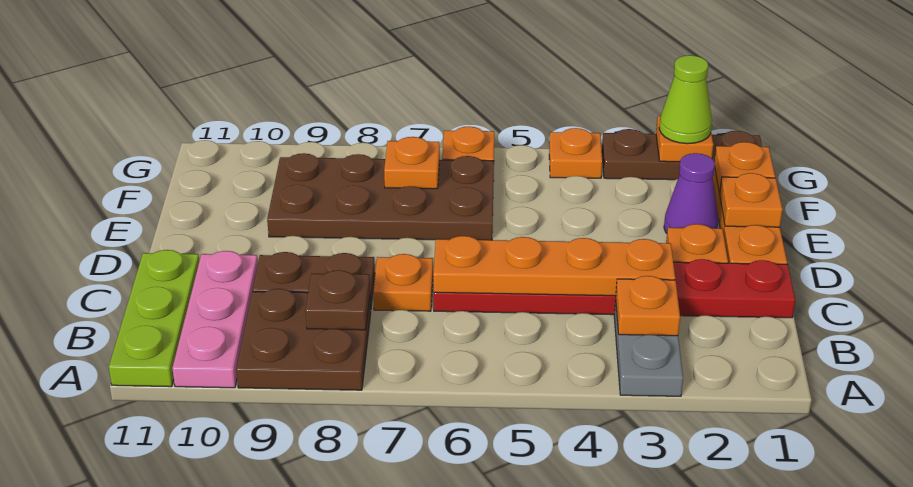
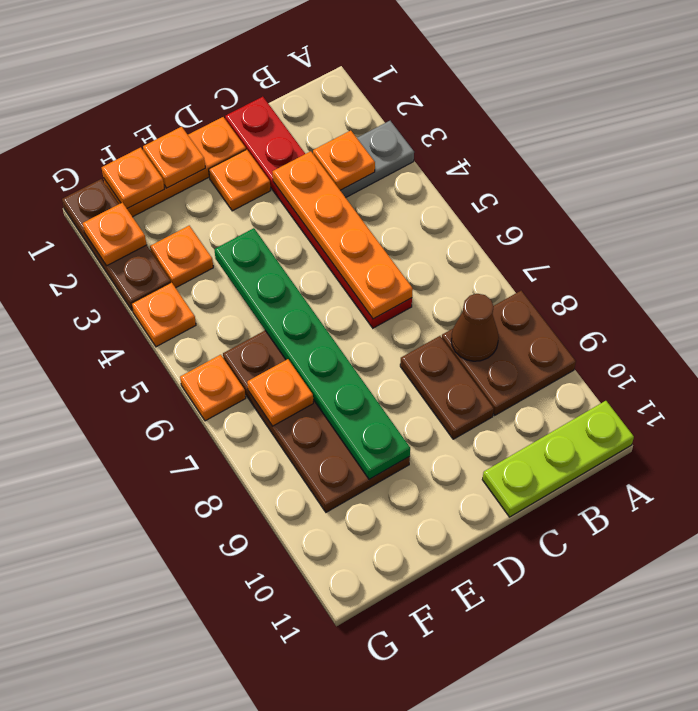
pink 1x3 plate [172,251,258,388] -> none
brown 1x1 plate [305,270,370,330] -> brown 1x1 cone [451,294,499,361]
orange 1x1 plate [373,254,433,311] -> orange 1x1 plate moved to [150,226,213,288]
purple 1x1 cone [664,153,719,233] -> none
none -> green 1x6 plate [214,228,410,479]
lime 1x1 cone [659,55,712,144] -> none

